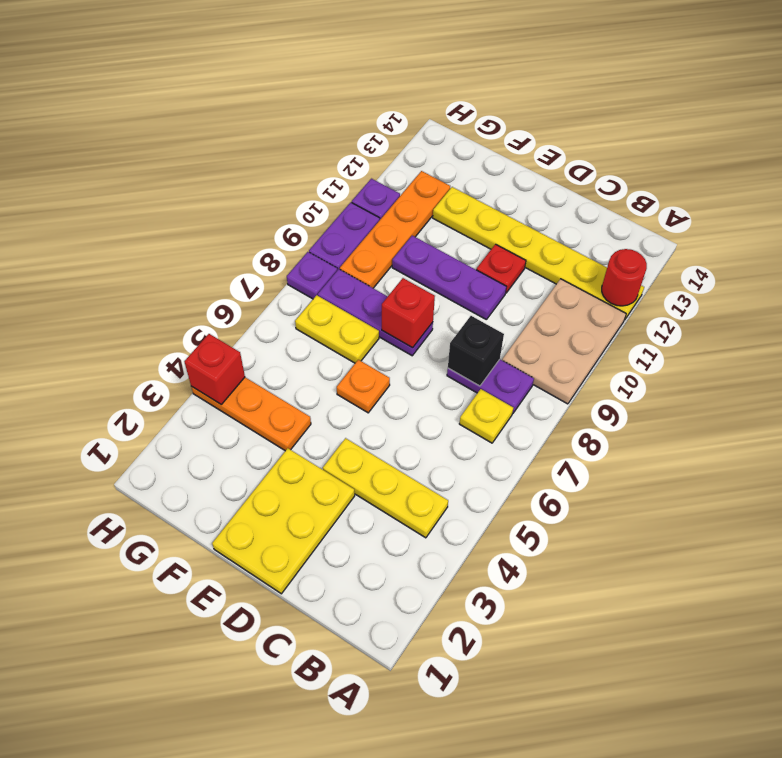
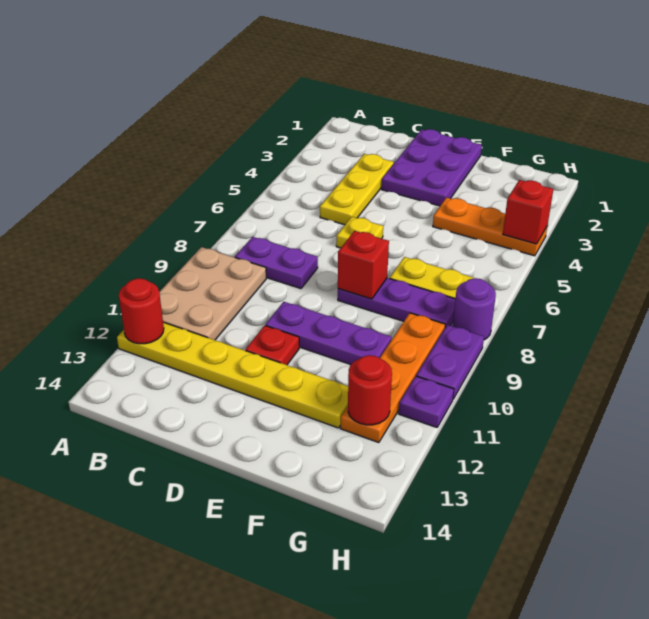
yellow 1x3 plate [323,438,448,538] -> yellow 1x3 plate turned to [320,154,394,225]
yellow 1x1 plate [459,389,513,443] -> yellow 1x1 plate moved to [336,217,383,248]
black 1x1 brick [448,316,504,386] -> none
yellow 2x3 plate [212,448,355,594] -> purple 2x3 plate [382,129,482,206]
orange 1x1 plate [337,360,390,413] -> none
none -> red 1x1 round brick [348,355,392,425]
purple 1x1 plate [287,252,337,299] -> purple 1x1 round brick [453,278,496,340]

